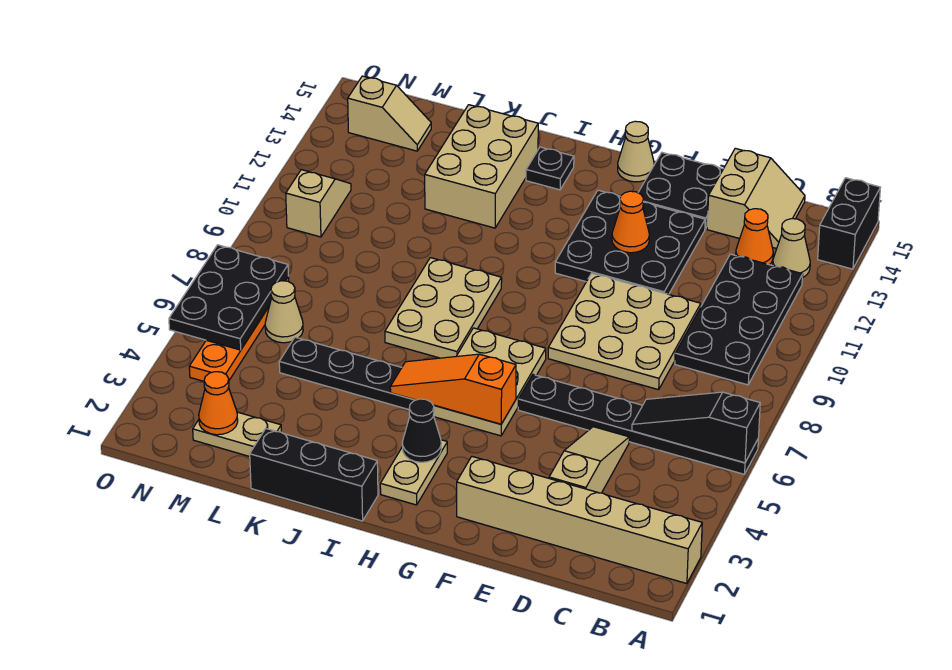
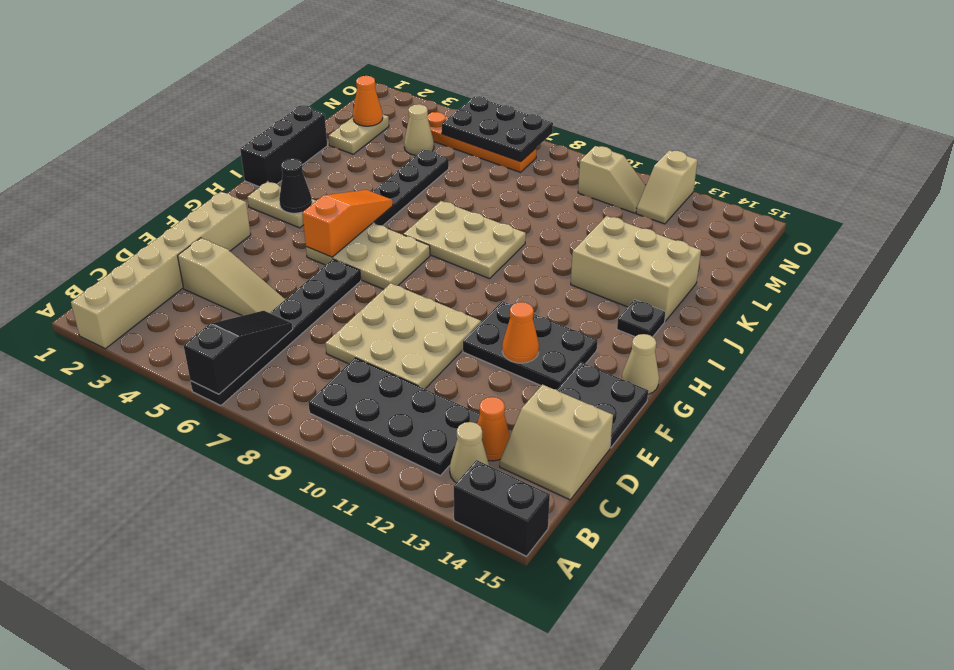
black 3x3 plate [555,190,705,294] -> black 2x3 plate [463,301,598,390]
tan 1x1 cone [265,281,303,343] -> tan 1x1 cone moved to [404,104,434,155]
tan 1x2 slope [348,76,431,151] -> tan 1x2 slope moved to [636,150,698,224]

